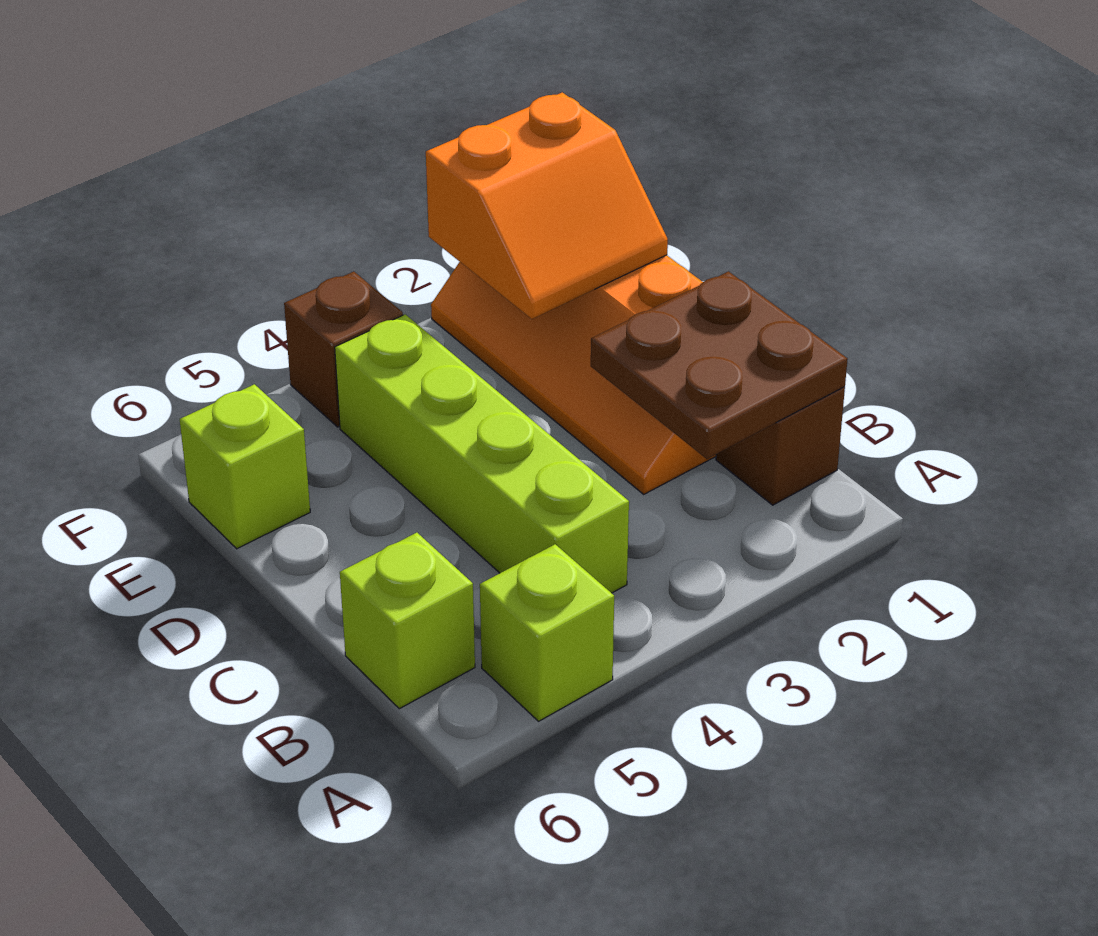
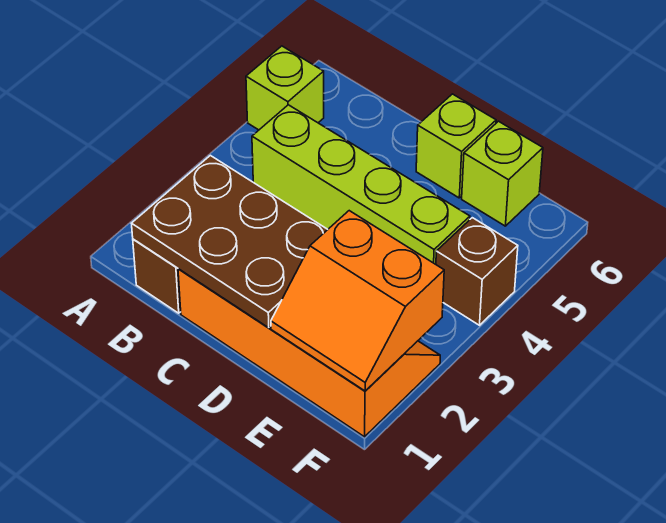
brown 2x2 plate [591,271,848,459] -> brown 2x3 plate [132,156,328,328]
lime 1x1 brick [340,533,475,709] -> lime 1x1 brick moved to [416,94,496,198]
orange 2x2 slope [426,92,668,319] -> orange 2x2 slope turned to [271,211,444,391]

